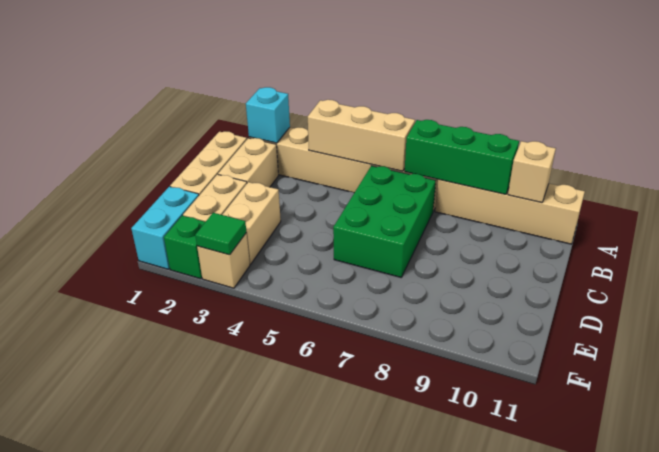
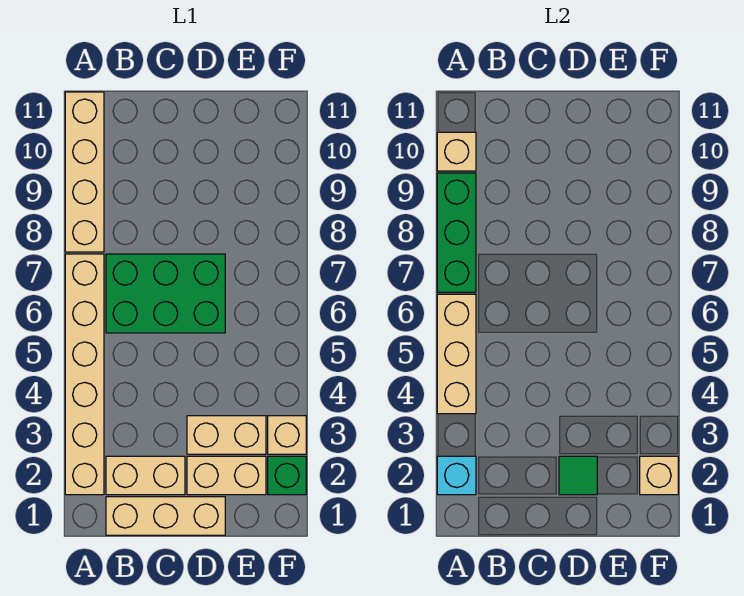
cyan 1x2 brick [131,187,199,269] -> none
none -> tan 1x1 brick [640,456,678,495]
green 1x1 tile [195,213,246,255] -> green 1x1 tile moved to [559,456,597,495]

